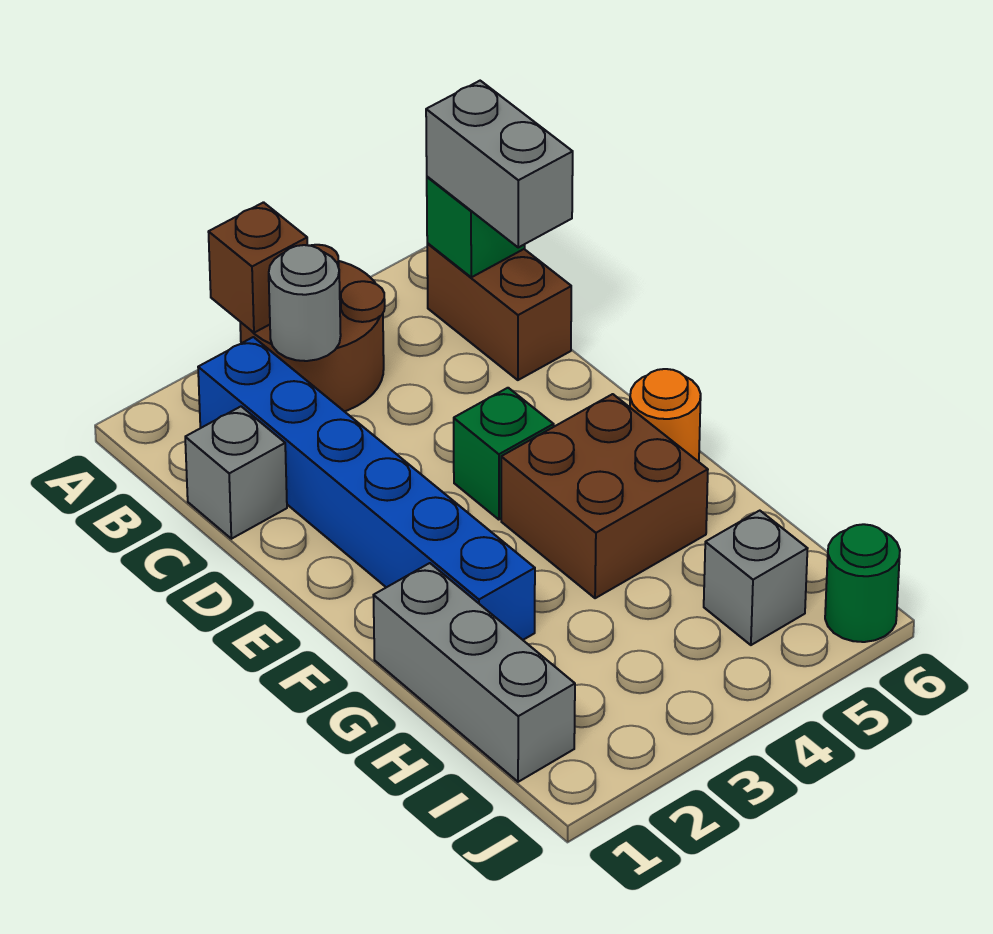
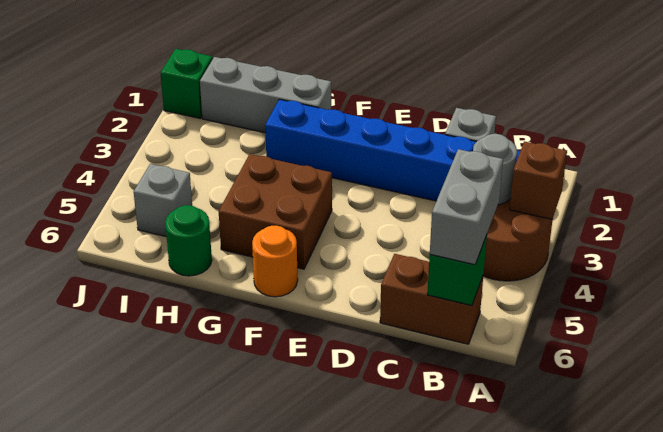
grey 1x2 brick [426,81,573,247] -> grey 1x2 brick turned to [430,149,503,265]
green 1x1 brick [454,388,554,520] -> green 1x1 brick moved to [161,49,213,118]
green 1x1 round brick [825,524,900,642] -> green 1x1 round brick moved to [165,205,212,276]

